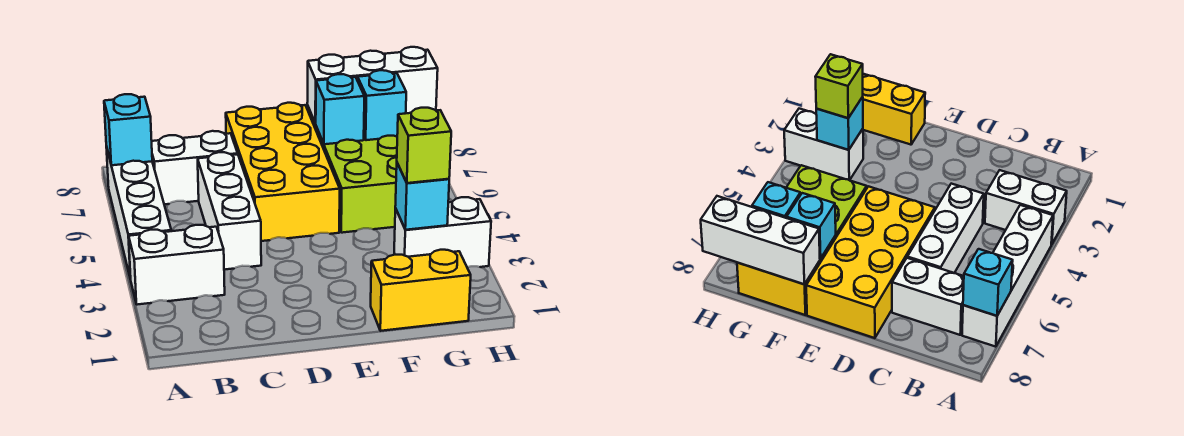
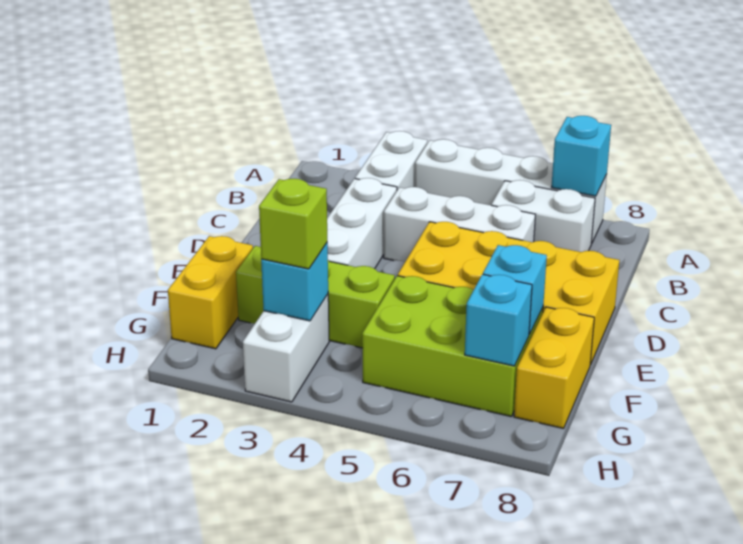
white 1x2 brick [152,131,238,204] -> white 1x2 brick turned to [492,180,595,252]
none -> lime 1x3 brick [236,246,395,348]
white 1x3 brick [307,47,438,123] -> white 1x3 brick moved to [327,178,397,269]

